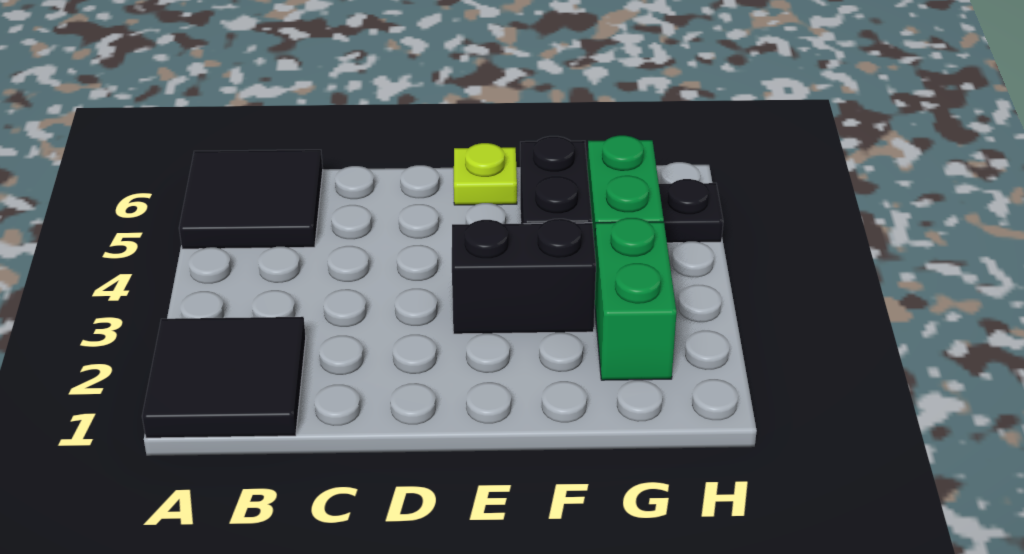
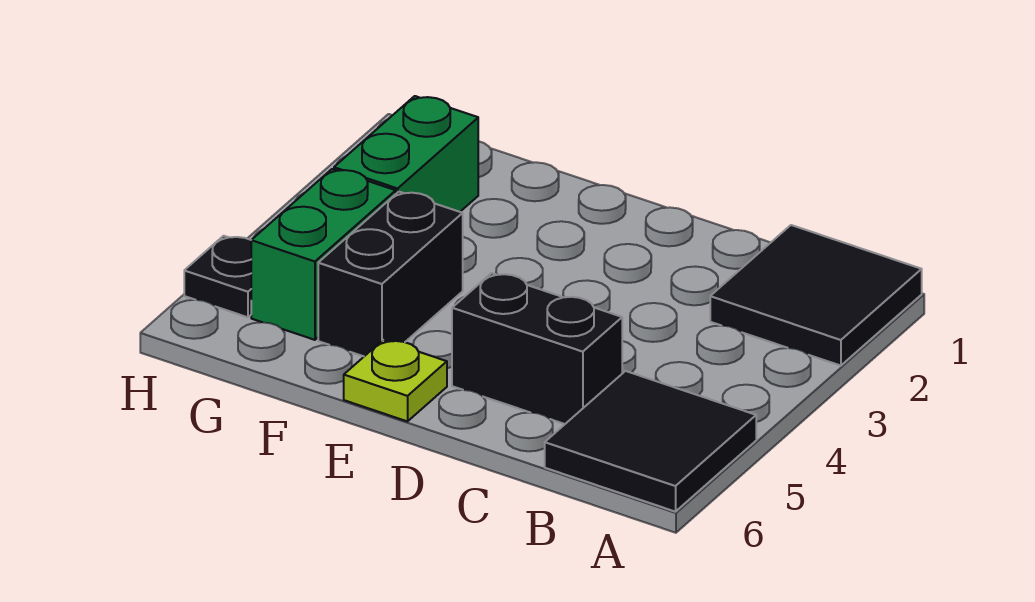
black 1x2 brick [452,219,596,334] -> black 1x2 brick moved to [452,273,622,424]

